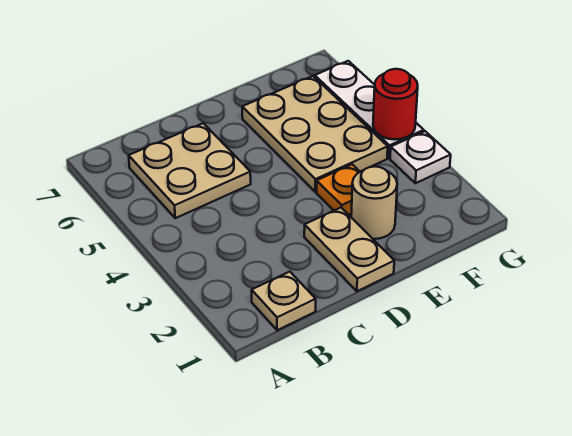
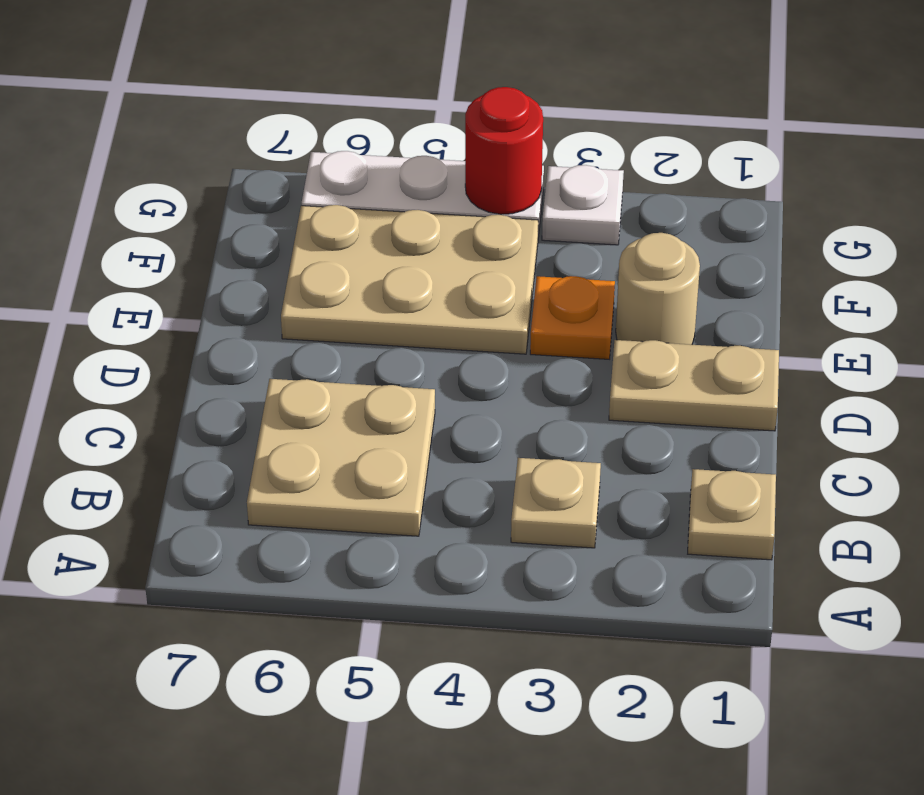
none -> tan 1x1 plate [511,458,601,548]

